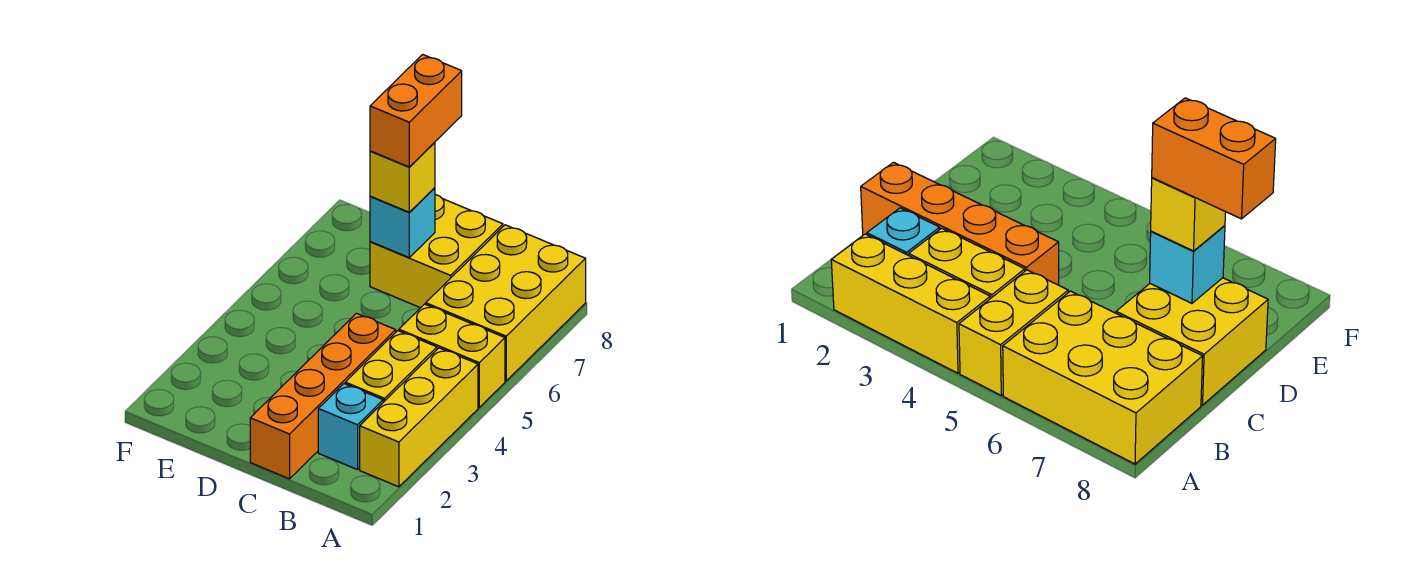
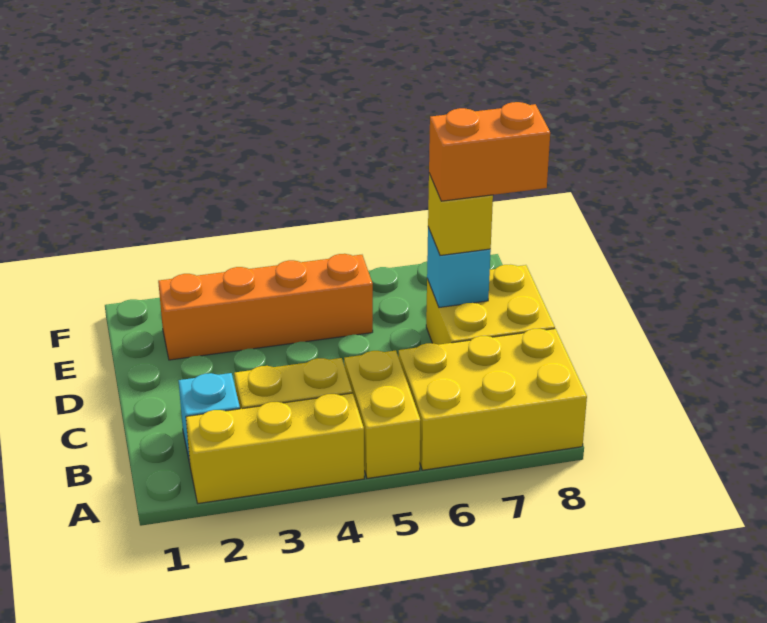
orange 1x4 brick [250,313,396,479] -> orange 1x4 brick moved to [158,254,373,360]

